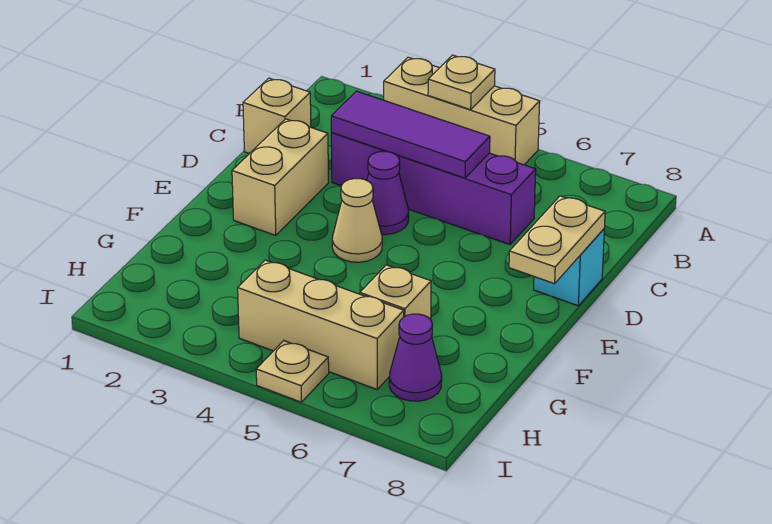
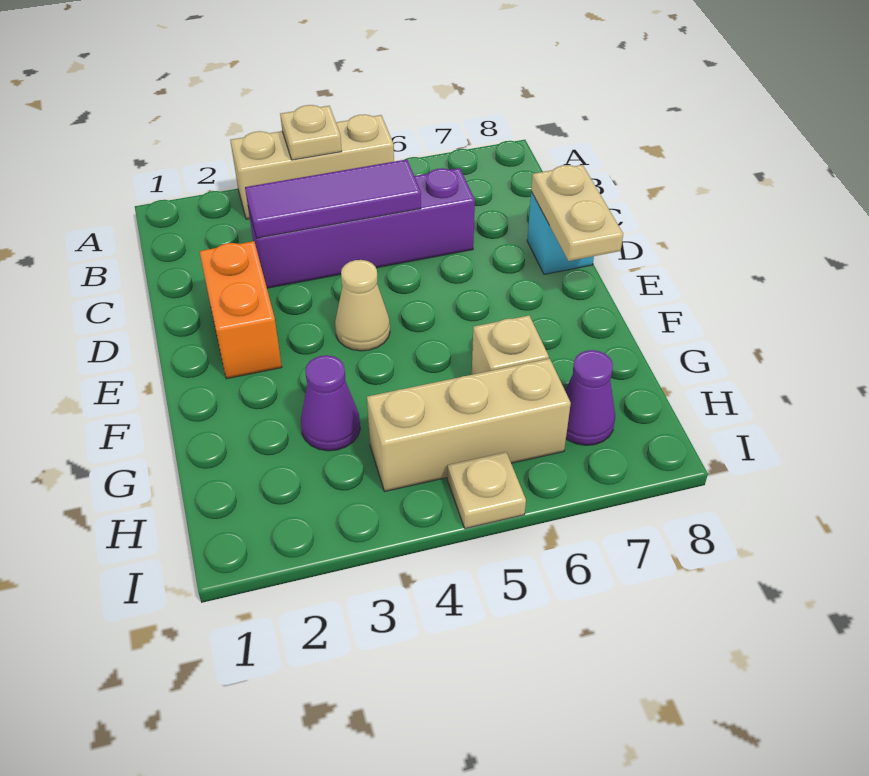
tan 1x1 brick [243,78,311,154] -> none
tan 1x2 brick [232,119,328,236] -> orange 1x2 brick [199,241,282,379]
purple 1x1 cone [367,152,409,235] -> purple 1x1 cone moved to [301,355,360,451]

